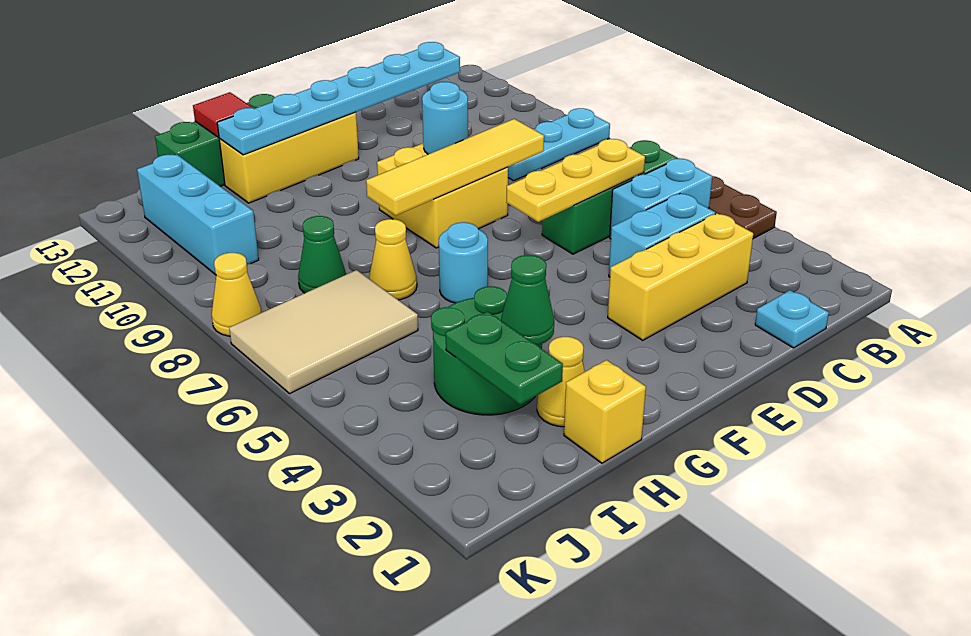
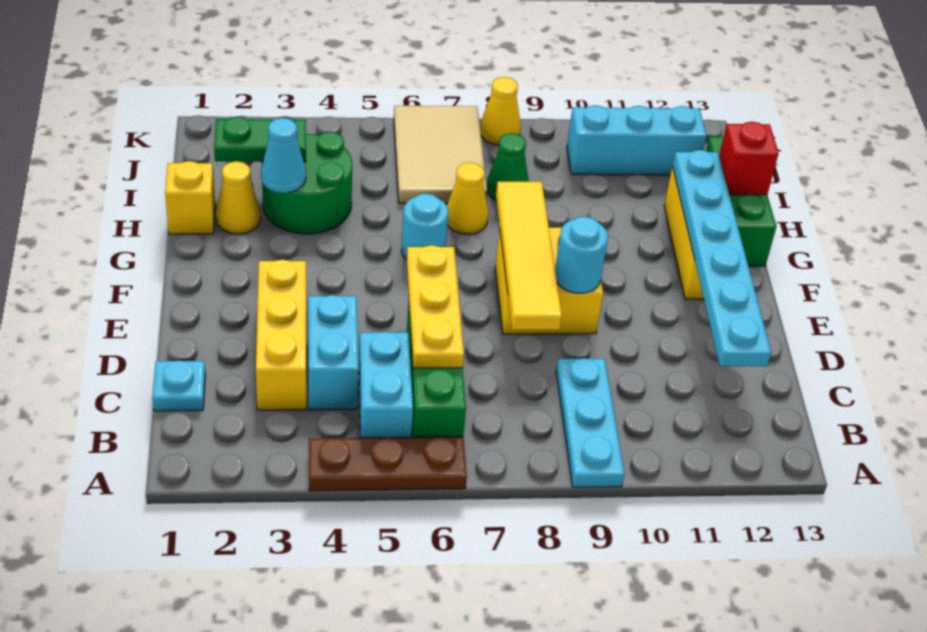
green 1x1 cone [501,255,554,345] -> cyan 1x1 cone [261,118,306,193]
red 1x1 tile [193,92,253,137] -> red 1x1 brick [719,122,779,195]

